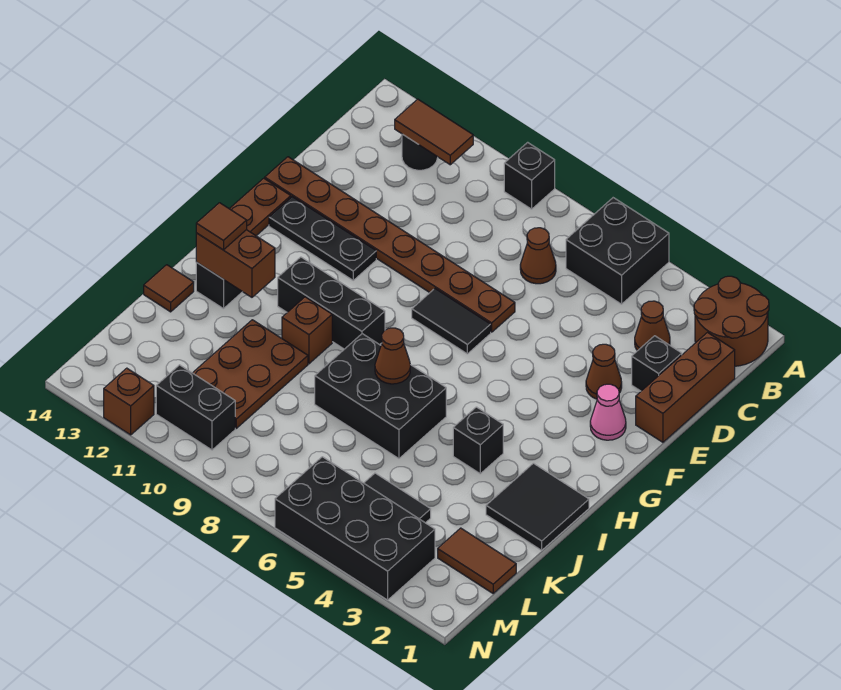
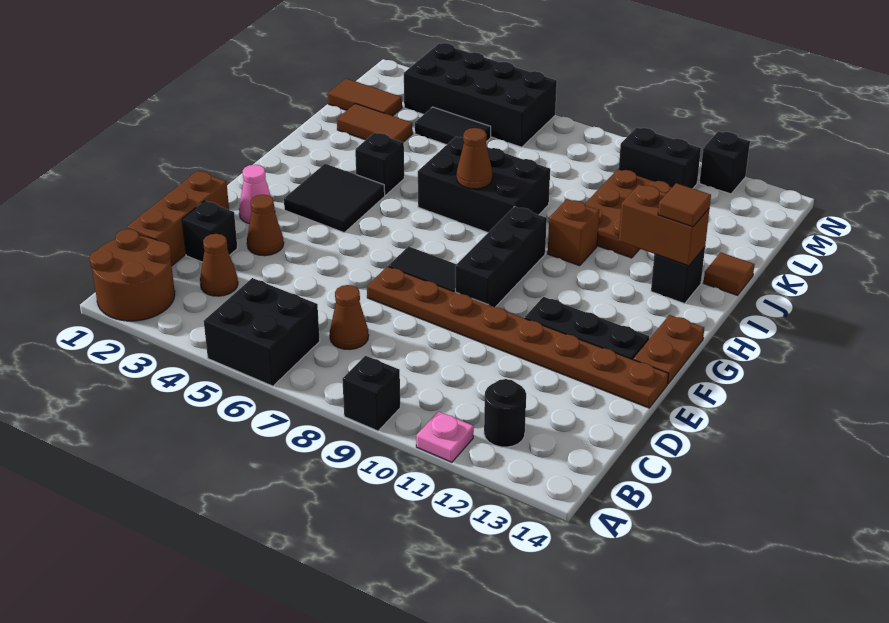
none -> pink 1x1 plate [416,411,474,462]
brown 1x2 tile [395,99,473,165] -> brown 1x2 tile moved to [337,104,413,142]
black 1x3 brick [278,257,385,349] -> black 1x3 brick turned to [455,206,547,307]
black 2x2 tile [486,463,589,550] -> black 2x2 tile moved to [284,164,385,232]
brown 1x1 brick [104,368,154,435] -> black 1x1 brick [700,131,750,194]

